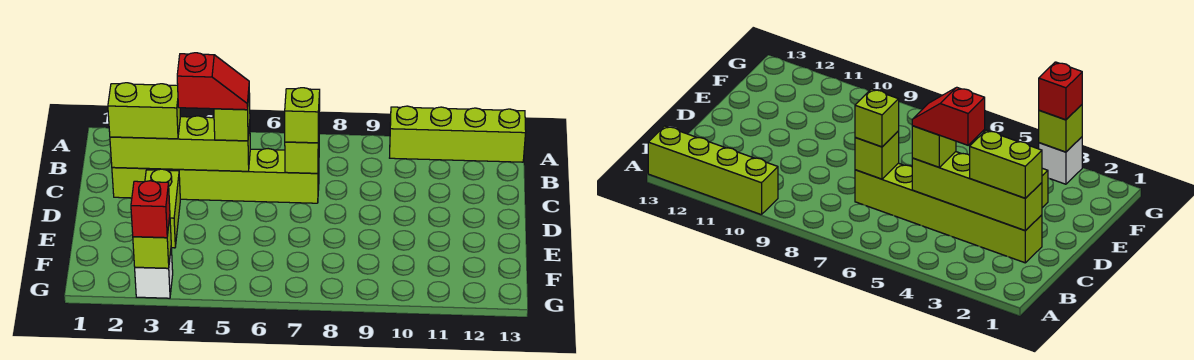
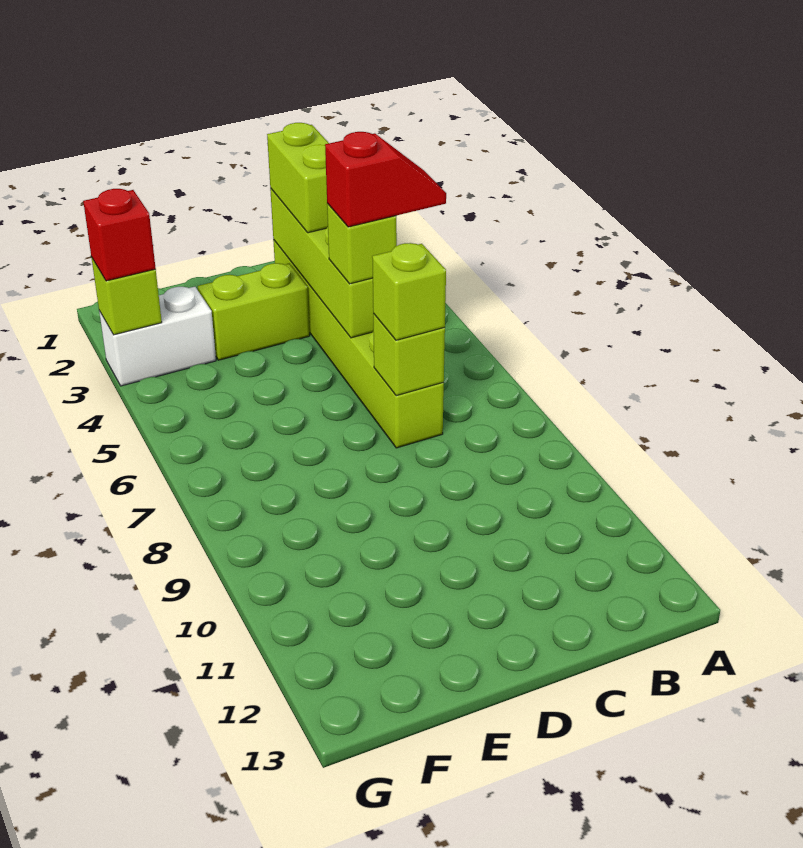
lime 1x4 brick [390,106,526,162] -> none
red 1x2 slope [177,53,249,110] -> red 1x2 slope turned to [325,132,446,227]
white 1x1 brick [135,248,173,298] -> white 1x2 brick [99,287,216,386]

